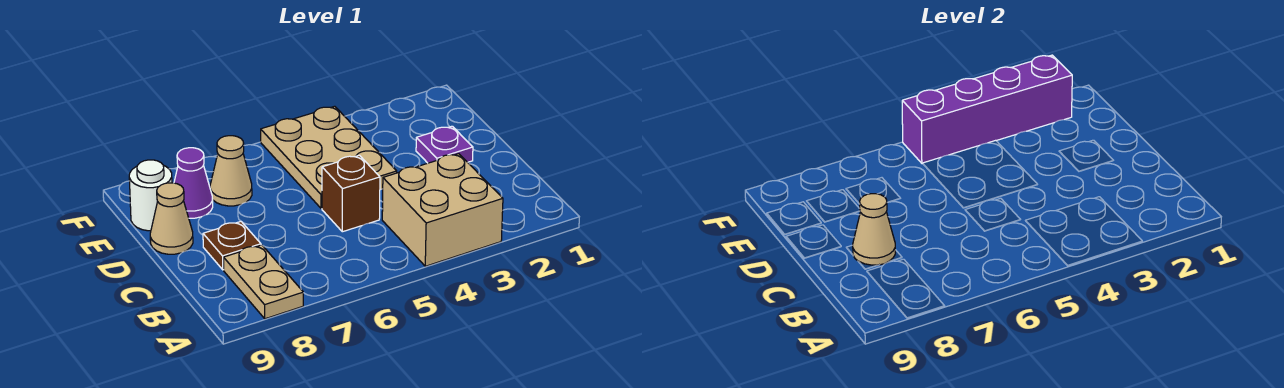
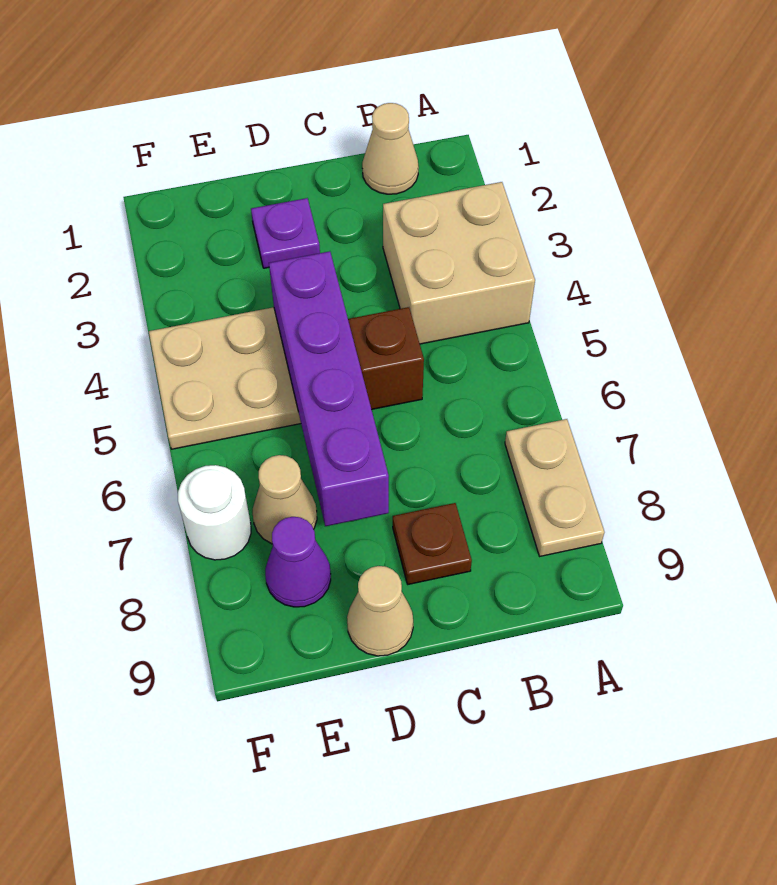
tan 1x2 plate [224,245,303,319] -> tan 1x2 plate turned to [505,419,604,556]
tan 1x1 cone [853,194,895,265] -> tan 1x1 cone moved to [362,103,419,194]
white 1x1 round brick [129,160,172,231] -> white 1x1 round brick moved to [178,465,251,560]
purple 1x4 brick [902,55,1072,163] -> purple 1x4 brick moved to [269,251,389,526]

